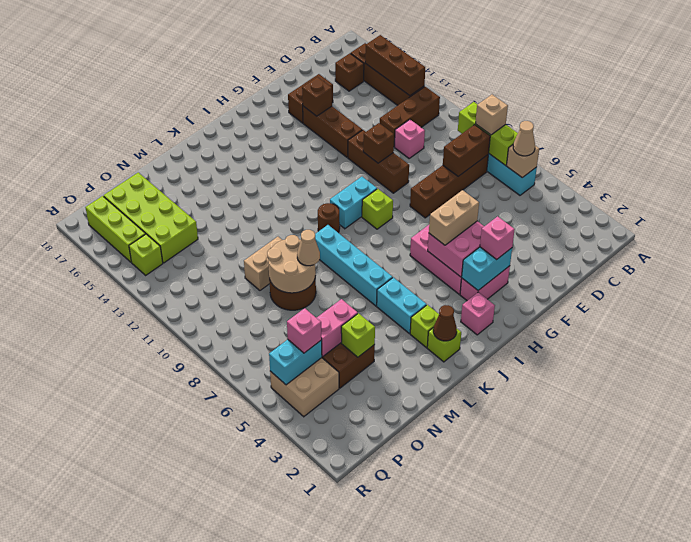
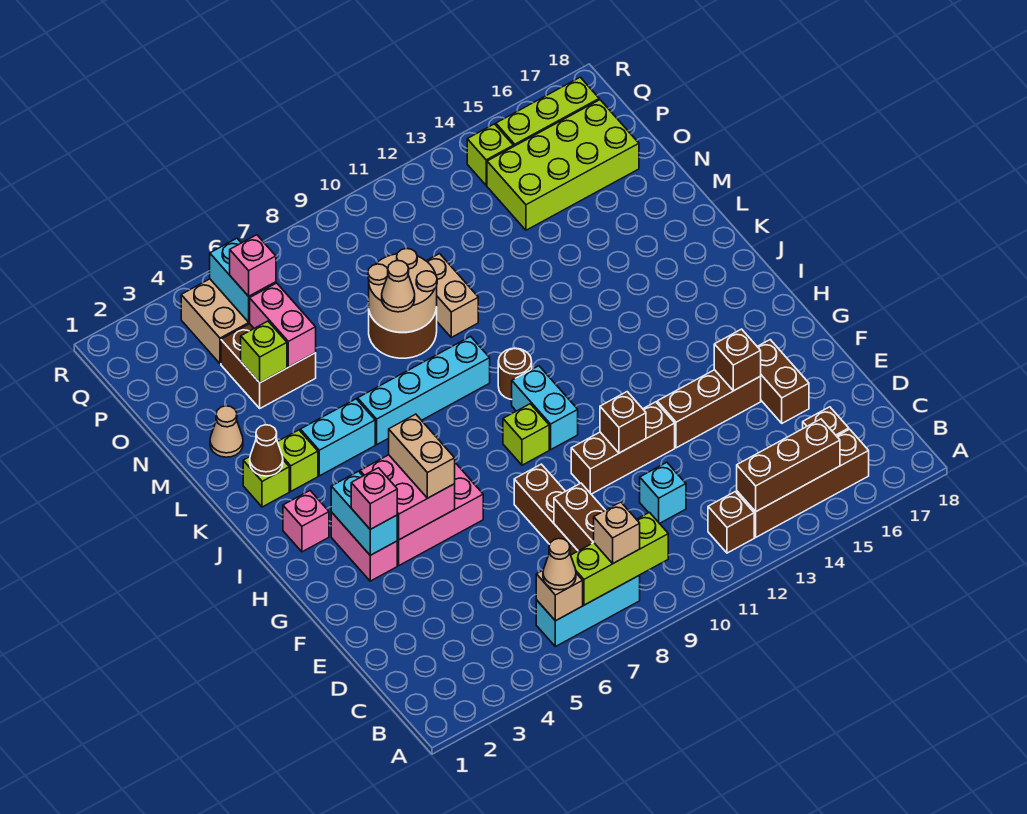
brown 1x3 brick [380,87,440,147] -> brown 1x1 brick [708,492,754,553]
pink 1x1 brick [395,120,425,158] -> cyan 1x1 brick [640,462,686,524]
none -> tan 1x1 cone [210,406,243,457]

